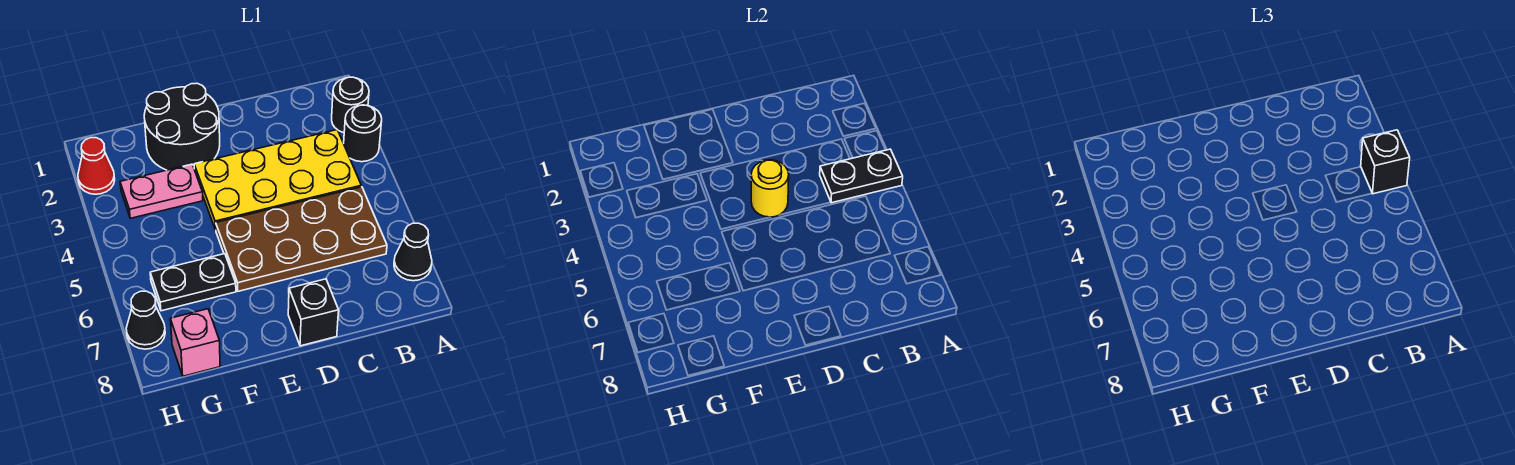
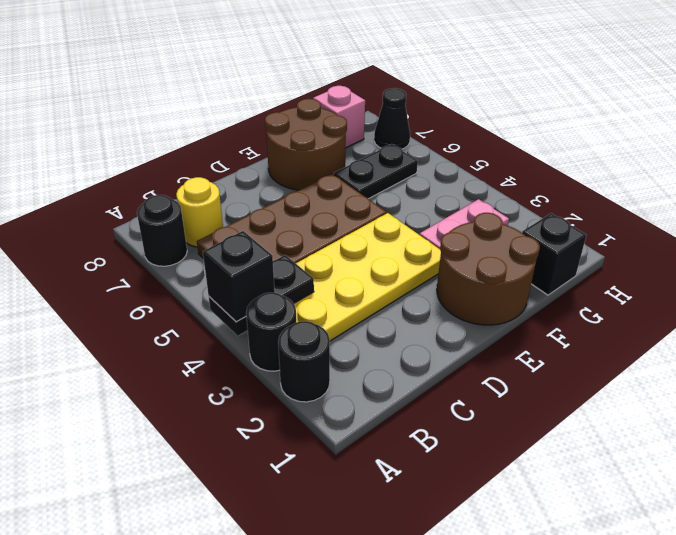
black 1x1 cone [394,223,432,281] -> black 1x1 round brick [137,195,187,266]
yellow 1x1 round brick [751,160,789,217] -> yellow 1x1 round brick moved to [176,177,223,247]
black 1x1 brick [288,279,339,346] -> black 1x1 brick moved to [522,213,586,295]
black 2x2 round brick [144,83,220,170] -> brown 2x2 round brick [437,213,540,325]
none -> brown 2x2 round brick [265,99,347,190]
red 1x1 cone [78,138,115,194] -> none

